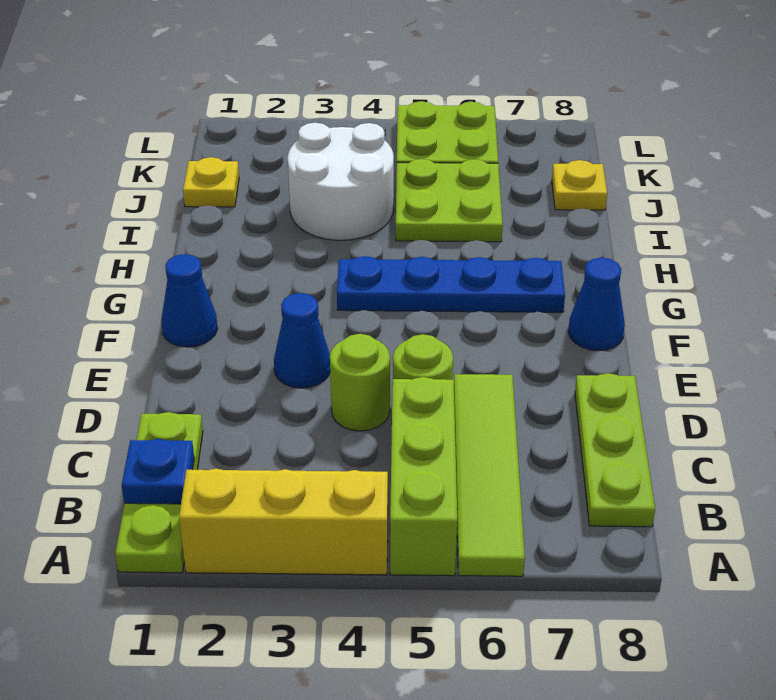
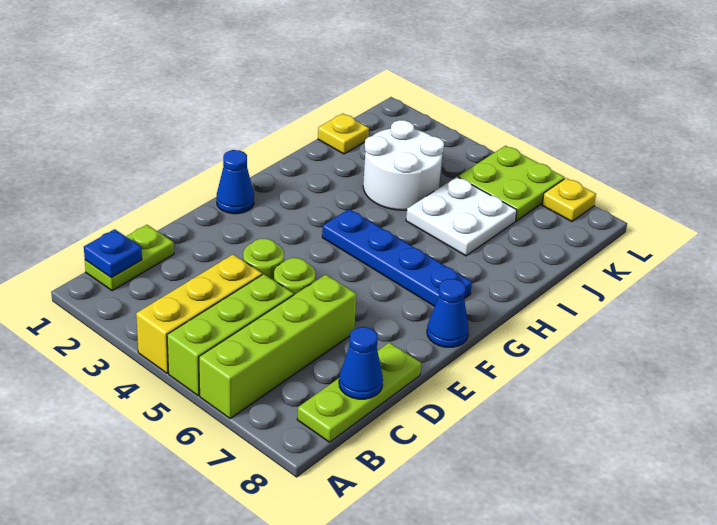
lime 1x3 plate [115,412,203,573] -> lime 1x2 plate [85,225,174,291]
yellow 1x3 brick [179,469,388,575] -> yellow 1x3 brick turned to [136,255,262,373]
lime 1x4 tile [454,374,525,576] -> lime 1x4 brick [199,275,357,419]
blue 1x1 cone [274,293,330,388] -> blue 1x1 cone moved to [339,327,383,399]
lime 2x2 plate [396,159,503,242] -> white 2x2 plate [406,177,517,256]
yellow 1x1 plate [552,160,607,210] -> yellow 1x1 plate moved to [542,178,596,222]

